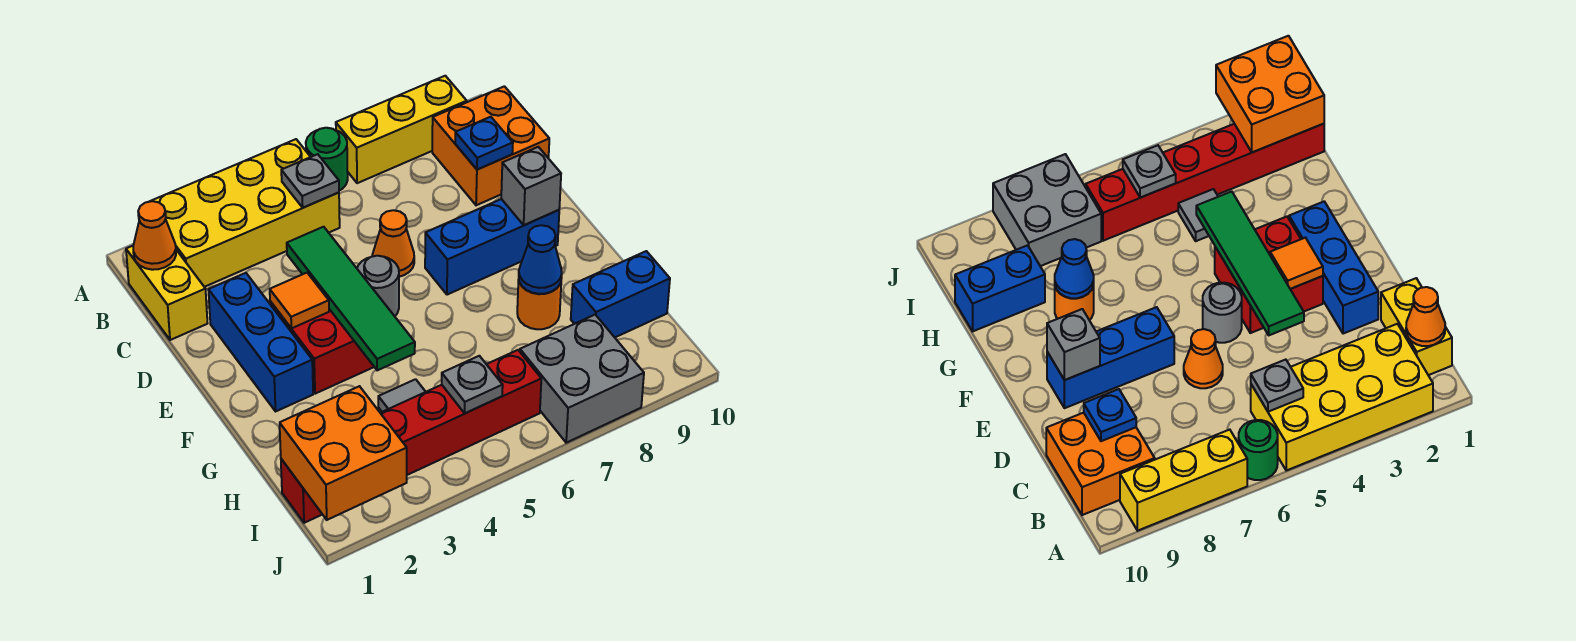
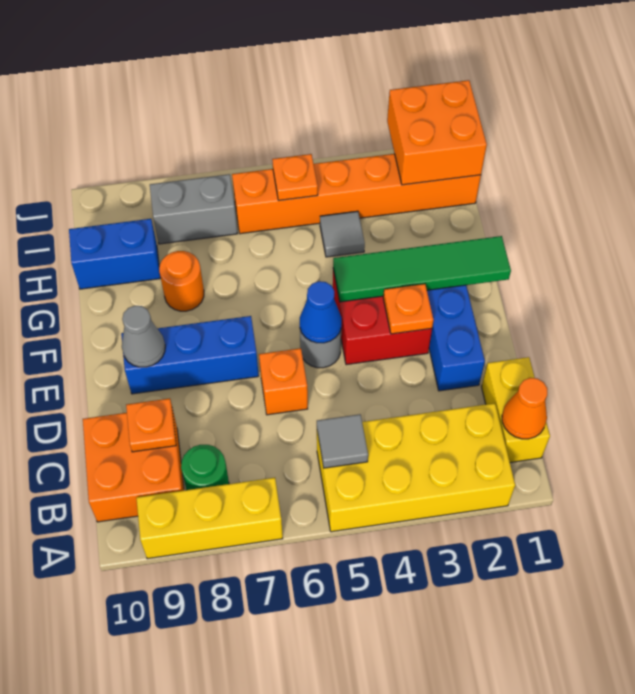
green 1x1 round brick [306,128,348,191] -> green 1x1 round brick moved to [181,445,229,490]
grey 1x1 plate [281,154,339,208] -> grey 1x1 tile [317,414,368,468]
blue 1x1 plate [455,117,513,170] -> orange 1x1 plate [126,399,176,452]
green 1x4 tile [287,227,415,370] -> green 1x4 tile turned to [333,236,511,302]
orange 1x1 cone [372,210,414,277] -> orange 1x1 brick [259,348,308,415]
orange 1x1 tile [270,273,329,328] -> orange 1x1 plate [383,284,433,334]
grey 1x1 brick [501,147,561,225] -> grey 1x1 cone [122,306,165,367]
blue 1x1 cone [519,225,562,294] -> blue 1x1 cone moved to [300,281,342,343]
red 1x6 brick [281,350,541,523] -> orange 1x6 brick [232,154,481,234]
grey 1x1 plate [442,356,503,413] -> orange 1x1 plate [272,154,318,200]
grey 2x2 brick [520,315,644,443] -> grey 1x2 brick [150,174,238,244]

